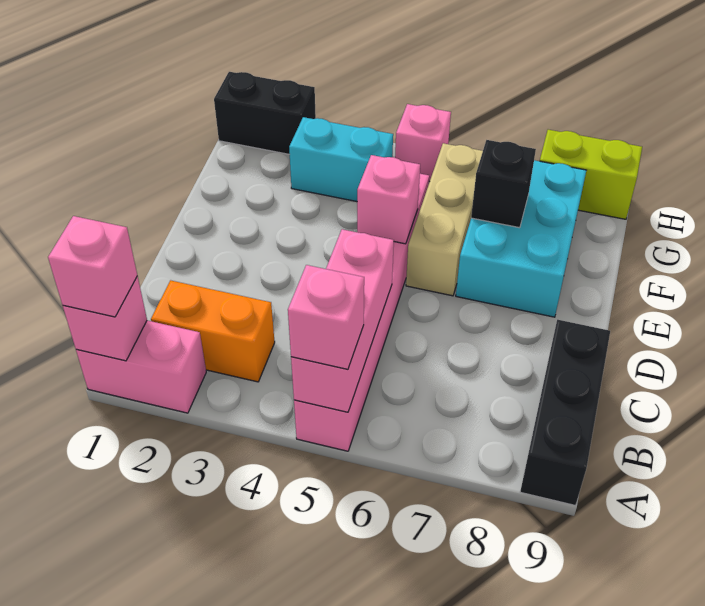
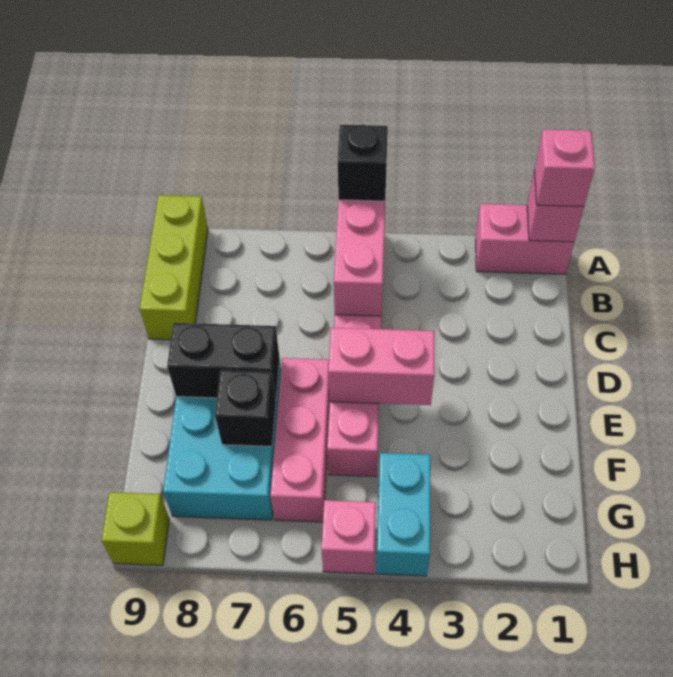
pink 1x1 brick [288,265,364,369] -> black 1x1 brick [338,125,388,201]
black 1x3 brick [520,320,610,505] -> lime 1x3 brick [140,195,208,340]
orange 1x2 brick [151,280,275,382] -> none
pink 1x1 brick [357,155,420,244] -> pink 1x2 brick [328,328,434,405]
tan 1x3 brick [406,143,483,296] -> pink 1x3 brick [270,358,330,522]
cyan 1x2 brick [289,117,393,201] -> cyan 1x2 brick turned to [376,453,431,576]
black 1x2 brick [214,72,316,154] -> black 1x2 brick moved to [167,323,280,400]
lime 1x2 brick [540,130,642,219] -> lime 1x1 brick [101,492,169,565]

